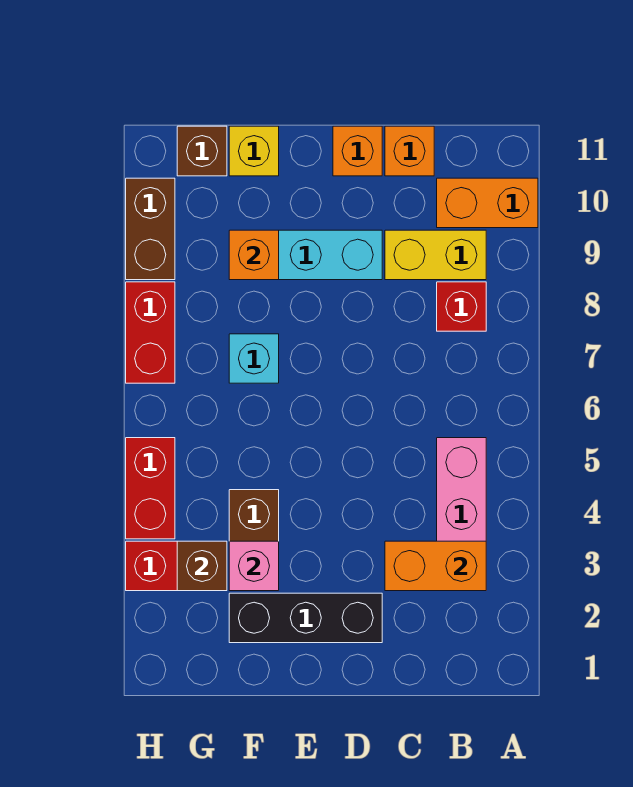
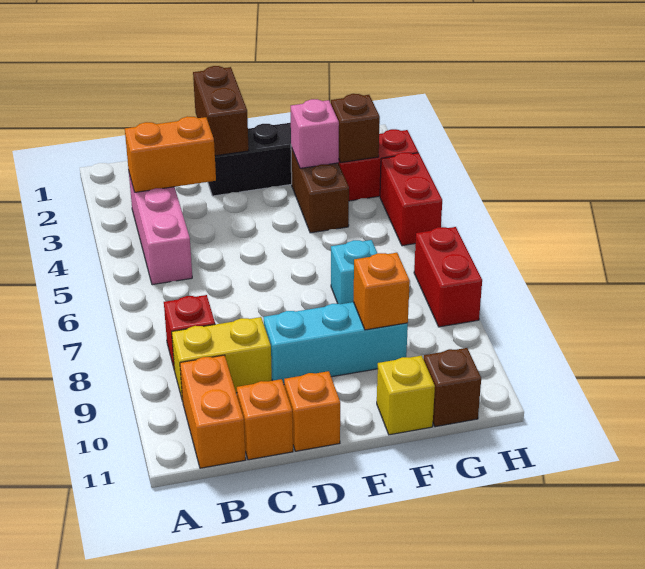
orange 1x2 brick [437,178,538,228] -> orange 1x2 brick turned to [180,355,246,468]
brown 1x2 brick [126,178,175,280] -> brown 1x2 brick moved to [193,66,249,156]

